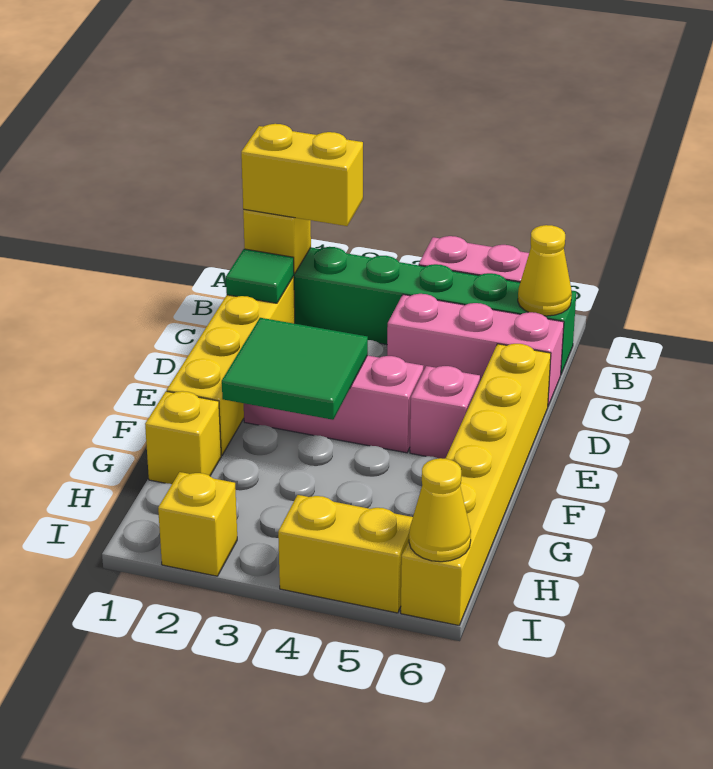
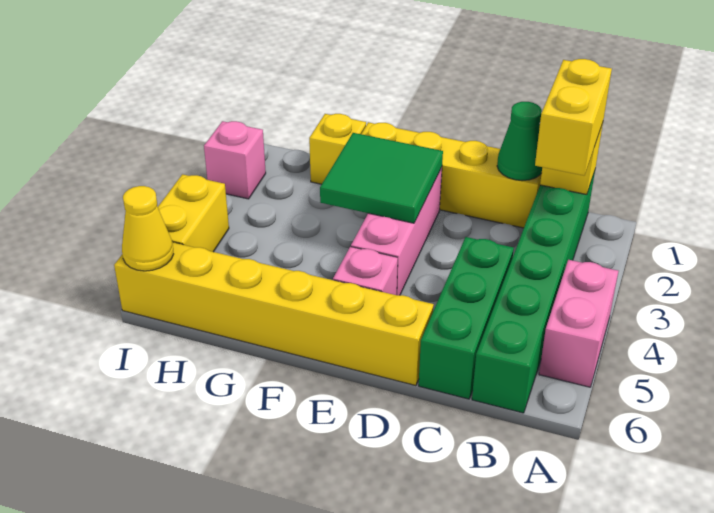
yellow 1x1 cone [518,225,572,316] -> none
green 1x1 tile [226,249,294,303] -> green 1x1 cone [497,102,542,181]
pink 1x3 brick [387,294,564,406] -> green 1x3 brick [419,237,514,399]
yellow 1x1 brick [158,472,237,576] -> pink 1x1 brick [204,121,266,199]

